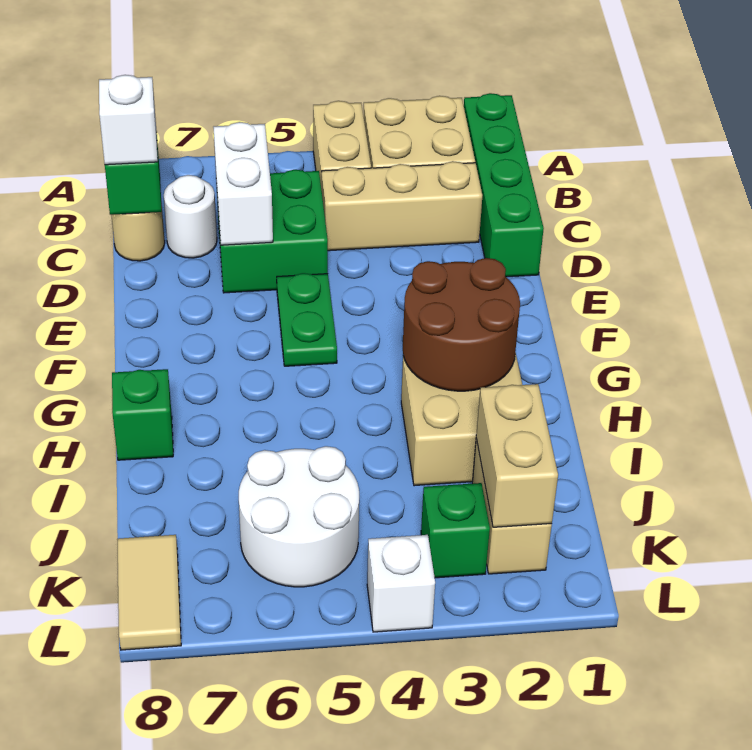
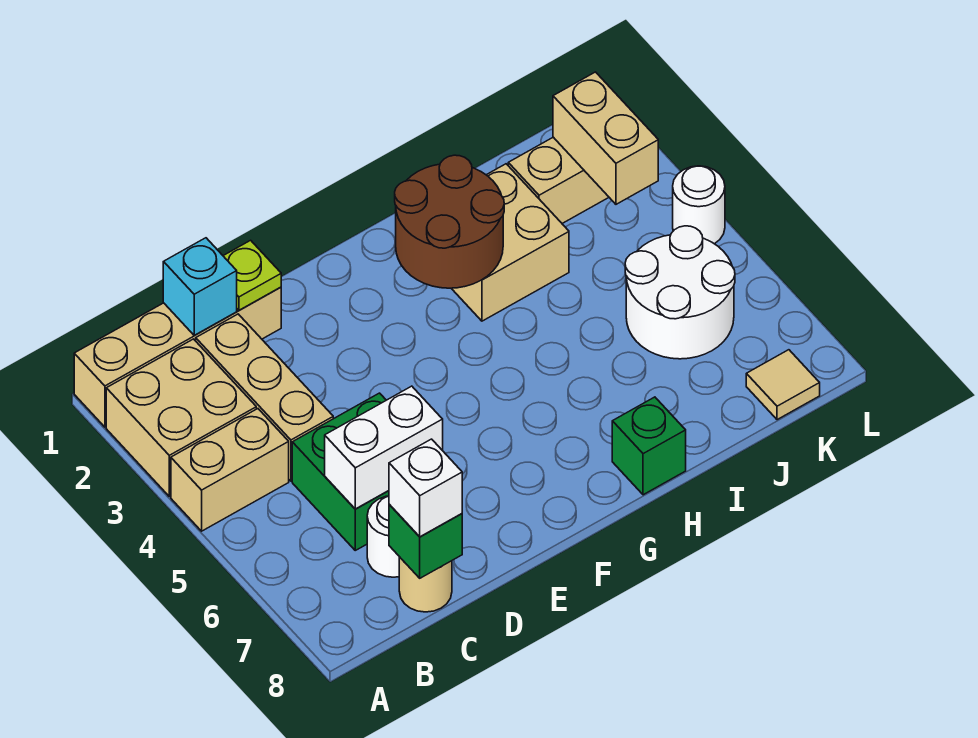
green 1x4 brick [464,93,544,277] -> tan 1x4 brick [74,287,281,427]
none -> cyan 1x1 brick [163,238,237,335]
none -> lime 1x1 plate [223,240,281,310]
green 1x2 plate [277,273,337,366] -> none
tan 1x2 brick [476,384,558,527] -> tan 1x2 brick turned to [553,72,658,204]
green 1x1 brick [421,483,490,578] -> none
tan 1x2 tile [117,535,181,650] -> tan 1x1 tile [746,350,820,420]
white 1x1 brick [367,535,435,632] -> white 1x1 round brick [673,166,725,244]

